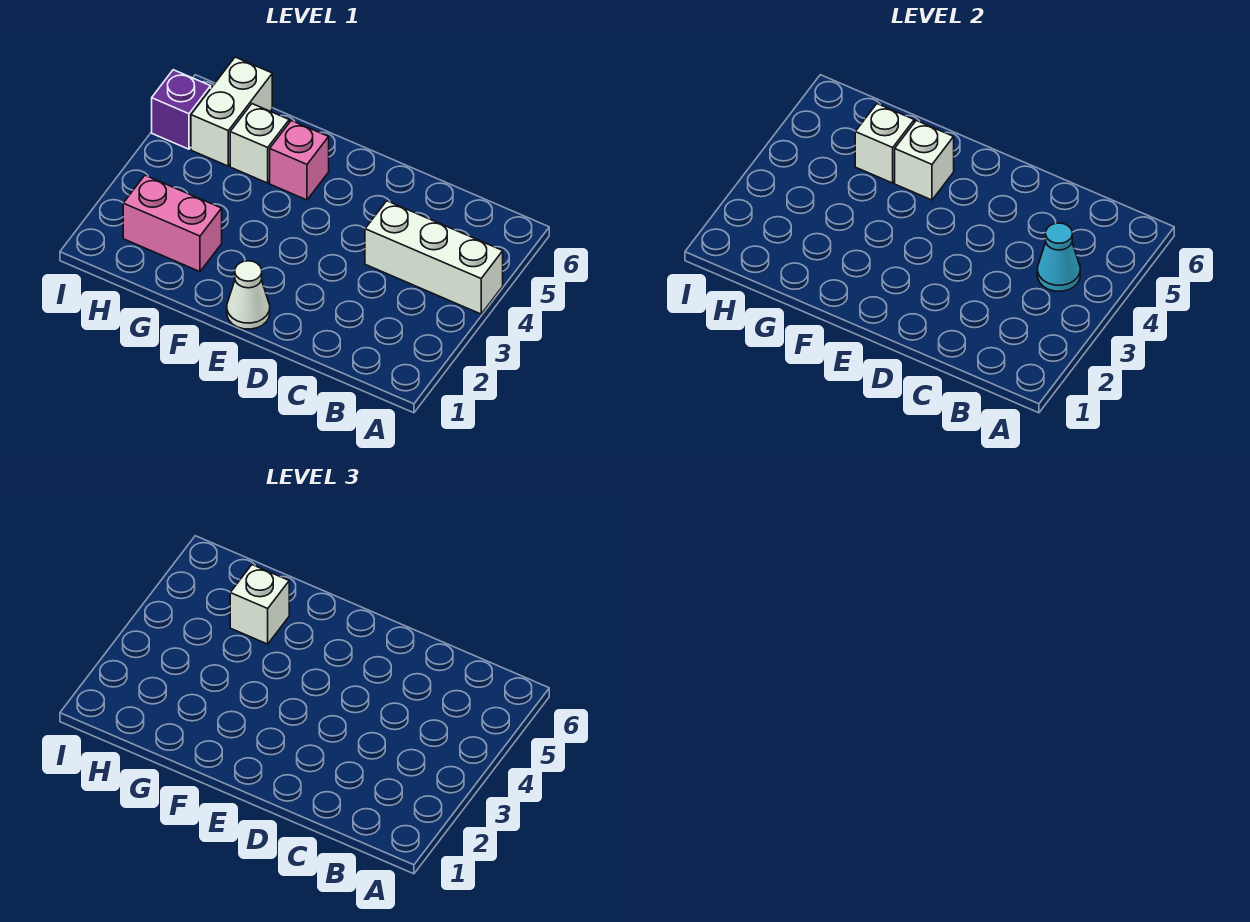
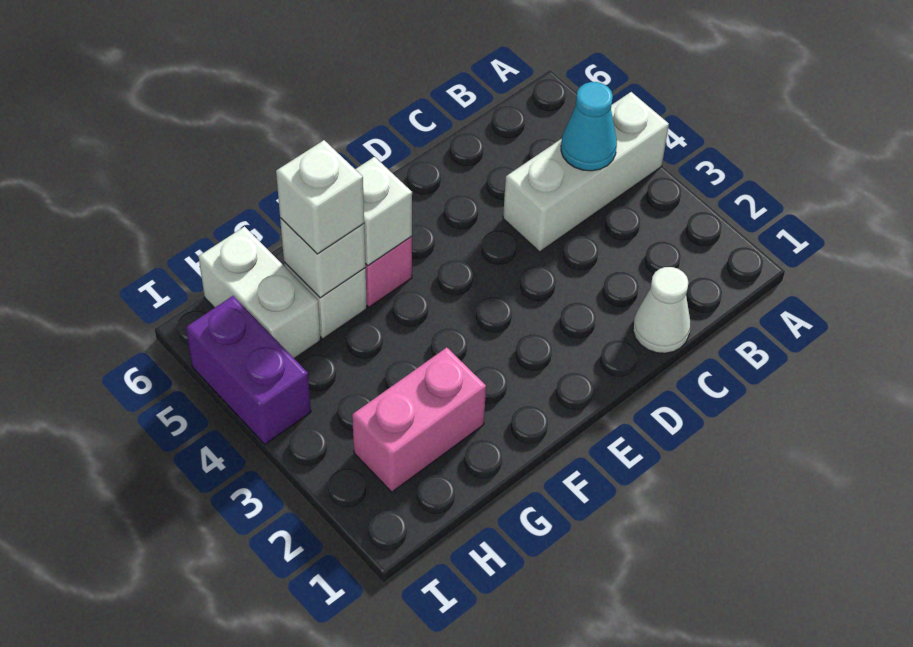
white 1x1 cone [227,261,270,329] -> white 1x1 cone moved to [633,267,690,353]
purple 1x1 brick [152,70,211,149] -> purple 1x2 brick [186,296,311,444]

